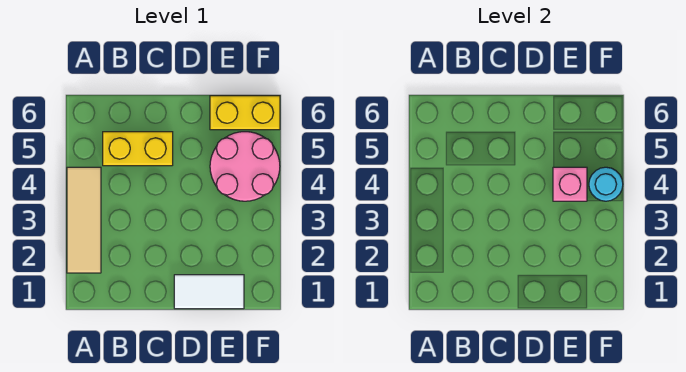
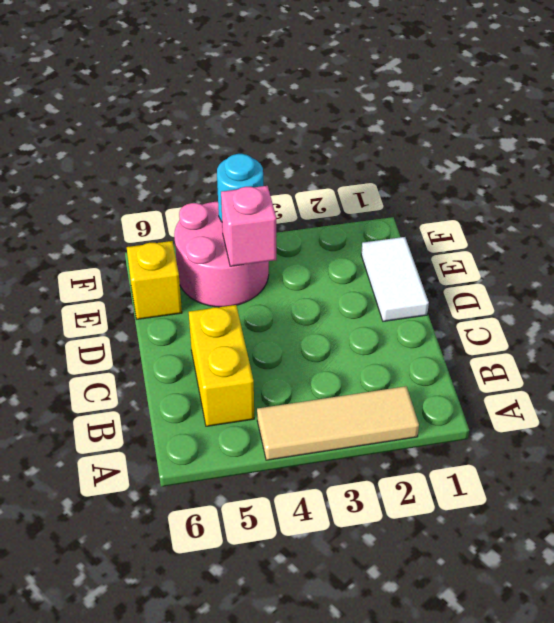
yellow 1x2 brick [210,96,280,130] -> yellow 1x1 brick [127,241,182,319]

